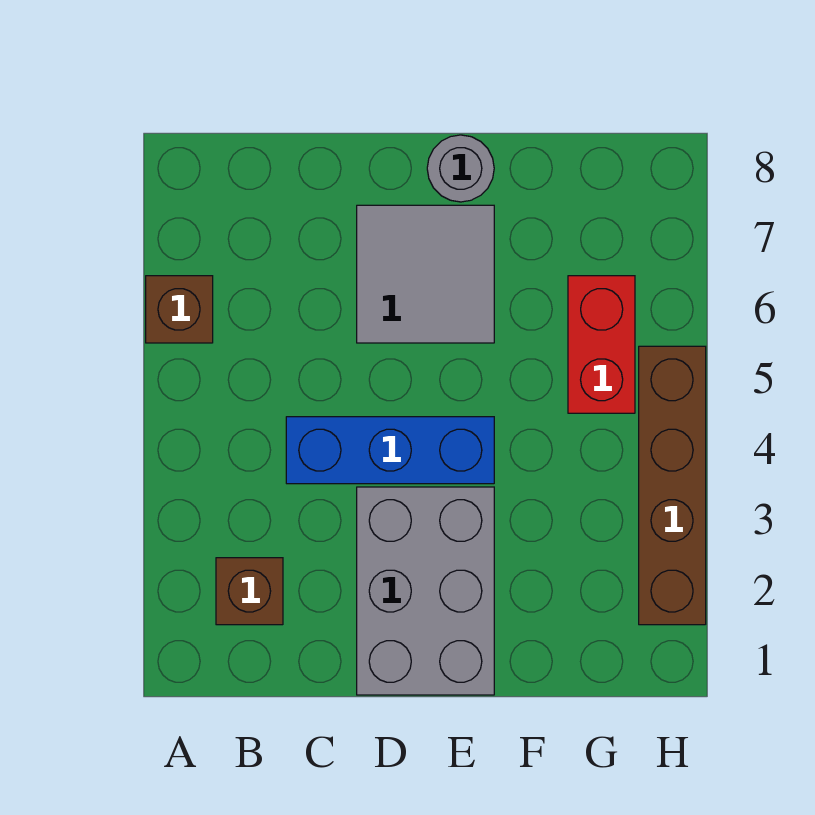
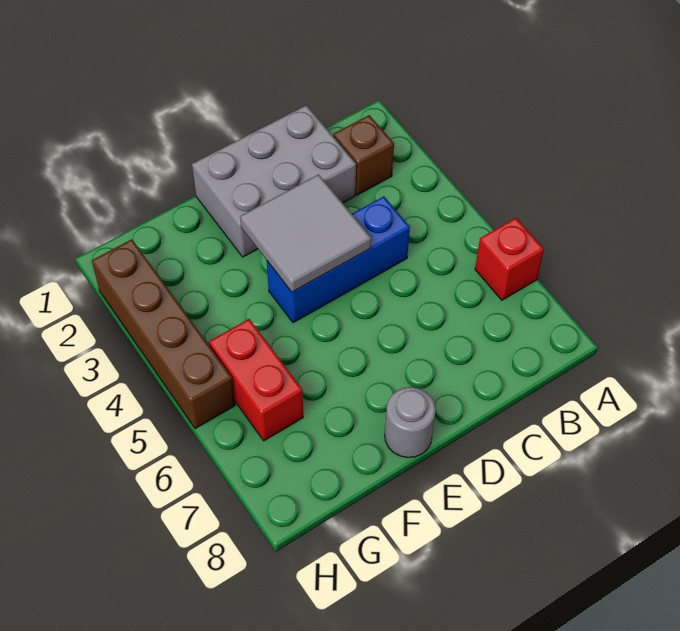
brown 1x1 brick [146,276,213,343] -> red 1x1 brick [475,218,544,300]
grey 2x3 brick [357,487,494,695] -> grey 2x3 brick turned to [192,105,356,257]
grey 2x2 tile [357,205,494,343] -> grey 2x2 tile moved to [240,174,371,292]

